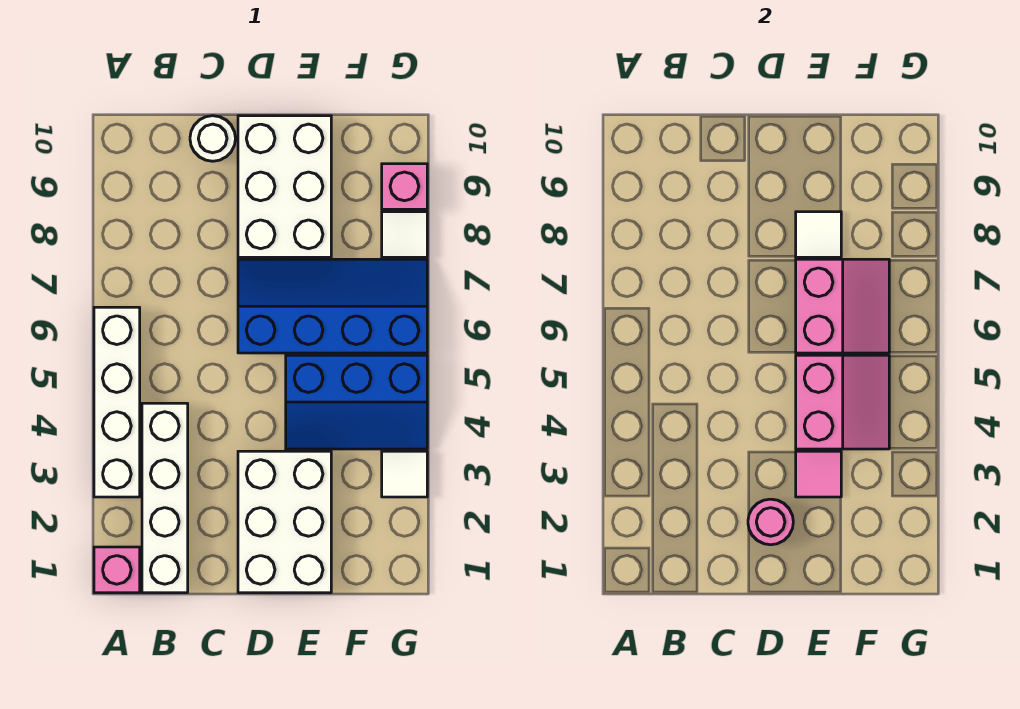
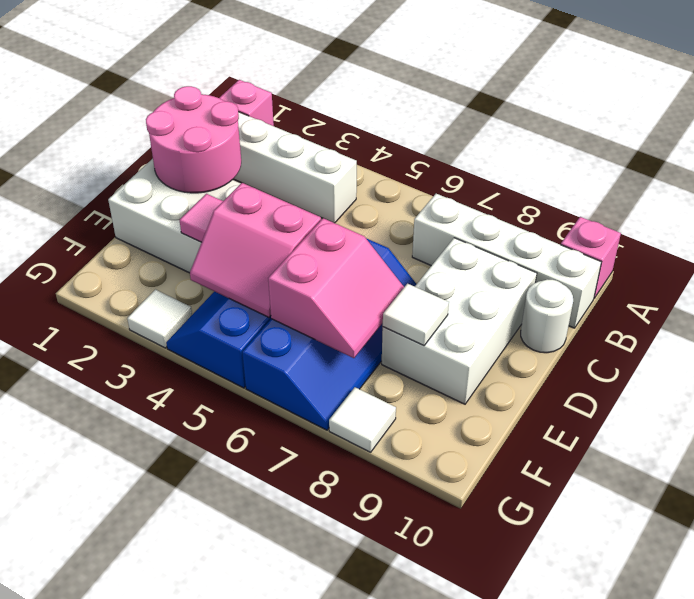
white 1x4 brick [94,307,140,497] -> white 1x4 brick moved to [412,194,601,328]
pink 1x1 round brick [748,499,793,545] -> pink 2x2 round brick [146,86,241,193]
white 2x3 brick [238,116,331,257] -> white 2x3 brick turned to [382,238,537,404]
pink 2x2 slope [796,259,889,353] -> pink 2x2 slope turned to [268,218,404,358]
pink 1x1 brick [382,164,427,209] -> pink 1x1 brick moved to [561,217,621,298]

